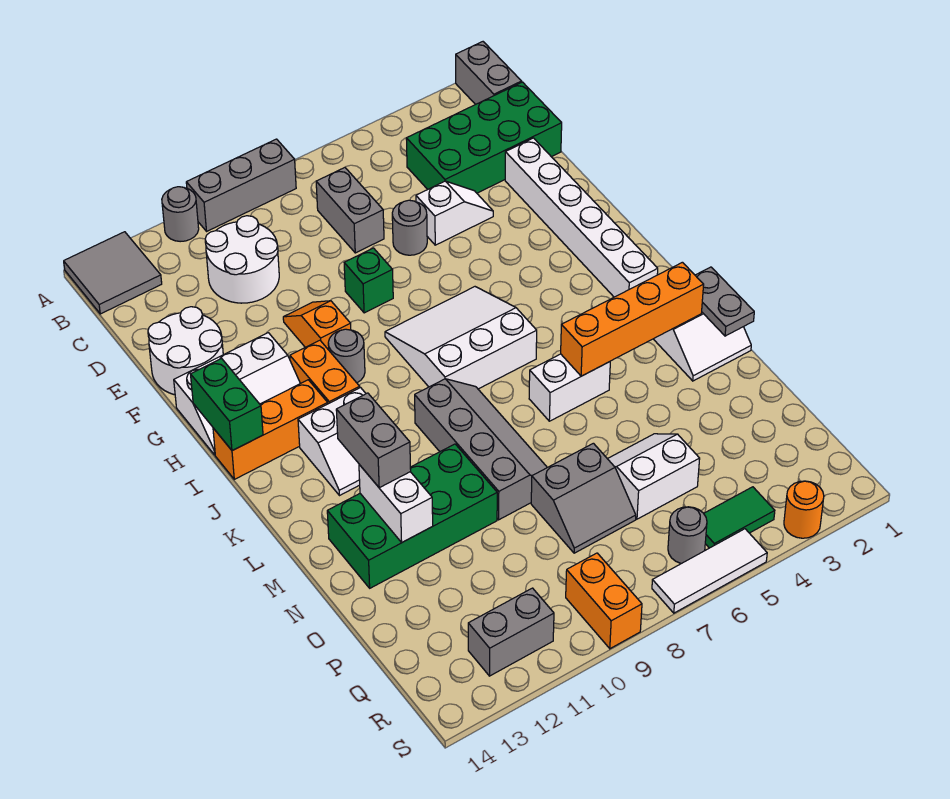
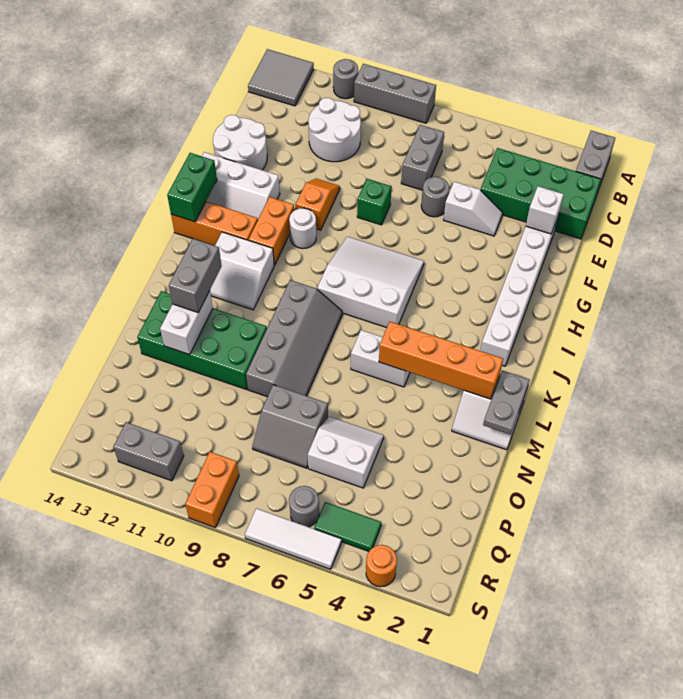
none -> white 1x1 brick [526,186,564,234]
grey 1x1 round brick [328,329,365,383] -> white 1x1 round brick [289,208,316,249]

